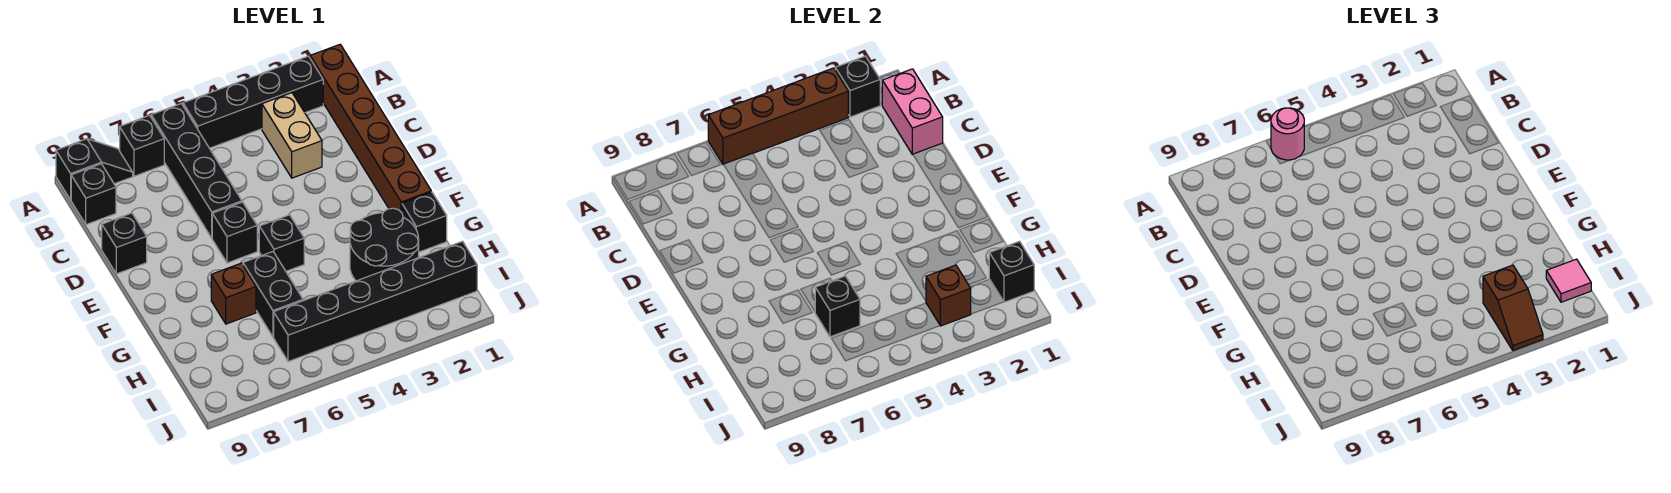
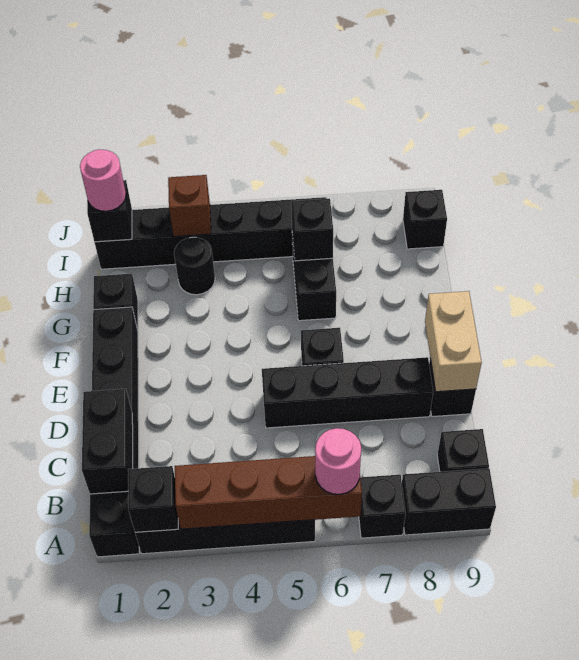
brown 1x6 brick [310,44,431,212] -> black 1x6 brick [89,307,139,557]
black 1x4 brick [151,104,242,238] -> black 1x4 brick turned to [262,357,433,428]
black 1x2 slope [56,139,133,200] -> black 1x2 brick [402,468,496,535]
pink 1x2 brick [882,69,943,154] -> black 1x2 brick [82,389,133,494]
tan 1x2 brick [262,93,322,178] -> tan 1x2 brick moved to [425,291,482,392]
black 1x1 brick [259,215,304,271] -> black 1x1 brick moved to [403,190,447,249]
black 2x2 round brick [350,208,419,281] -> black 1x1 round brick [174,237,215,295]
brown 1x1 brick [211,263,256,324] -> none
pink 1x1 tile [1546,259,1591,302] -> pink 1x1 round brick [80,149,126,211]
brown 1x2 slope [1483,265,1543,351] -> none

